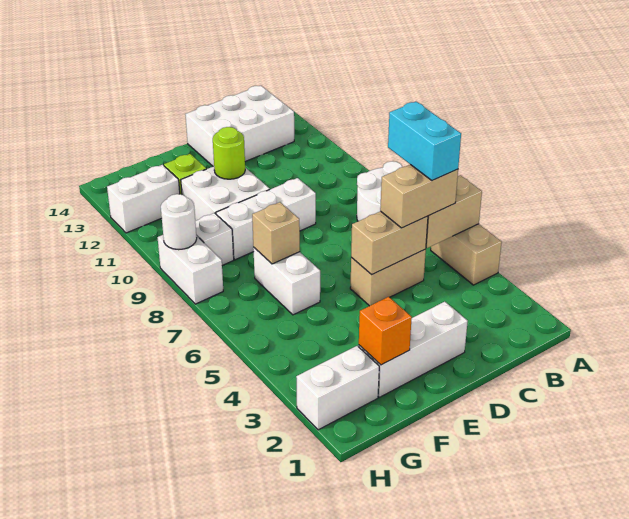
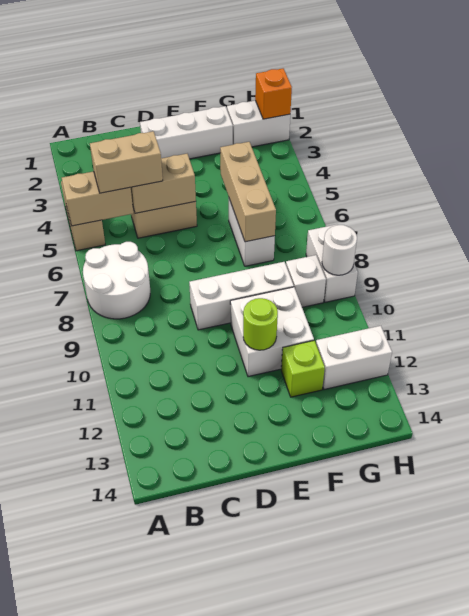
cyan 1x2 brick [388,102,461,181] -> none
white 2x3 brick [185,85,294,166] -> none
orange 1x1 brick [359,297,412,365] -> orange 1x1 brick moved to [255,69,292,119]
tan 1x1 brick [252,202,300,264] -> tan 1x3 brick [220,142,276,242]

